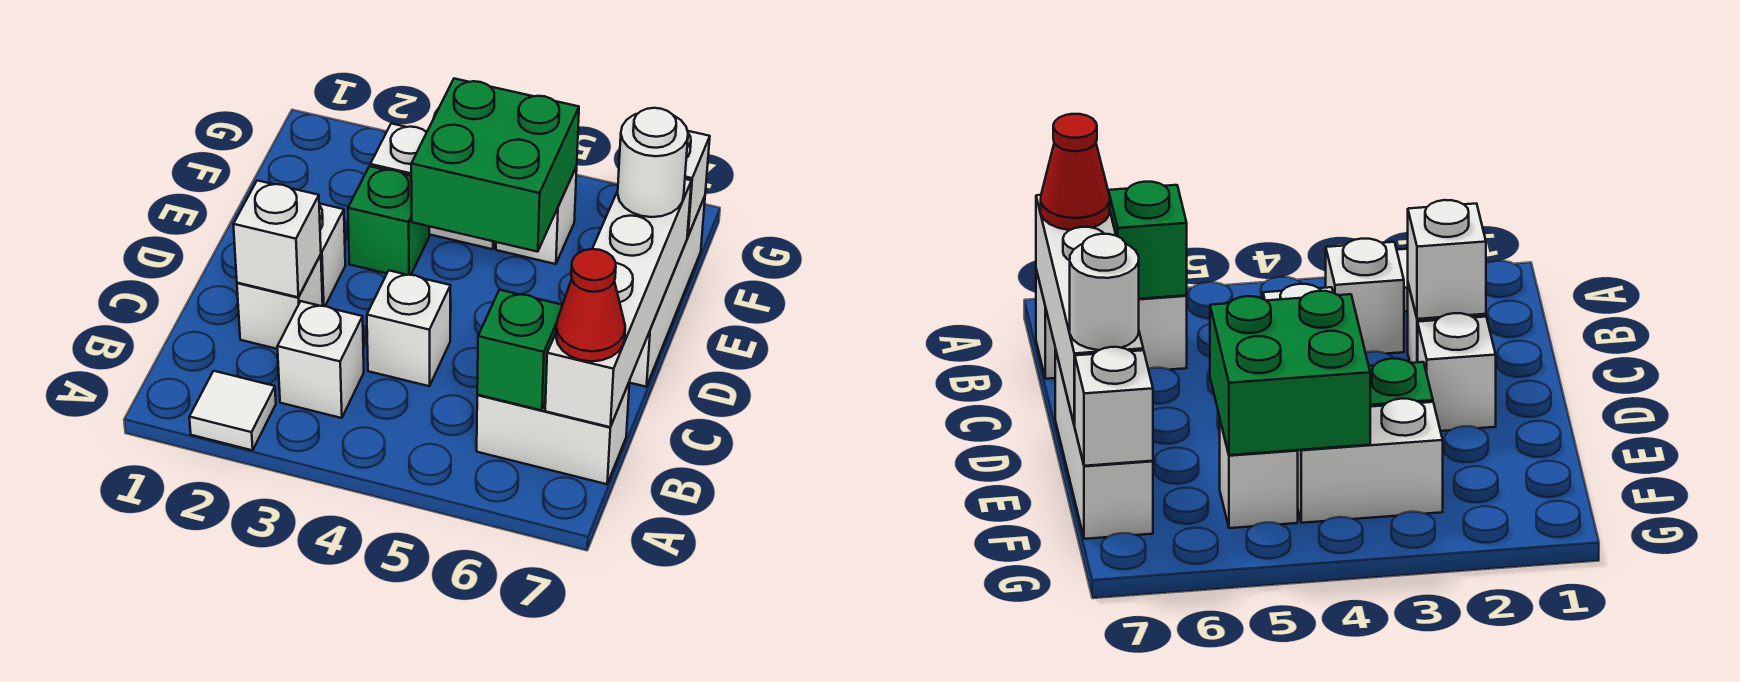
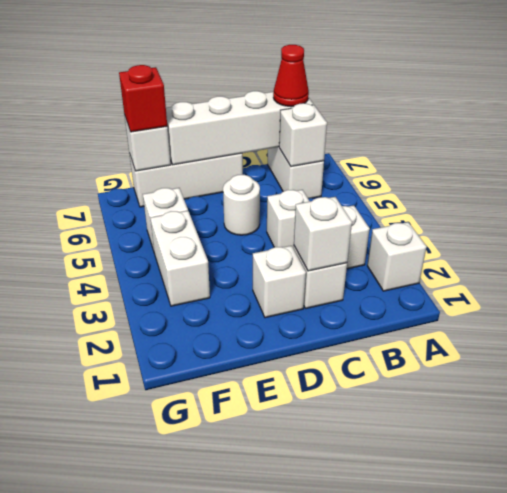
white 1x1 tile [189,371,276,450] -> white 1x1 brick [367,222,427,291]
green 1x1 brick [477,290,562,410] -> white 1x1 brick [279,103,327,167]
green 1x1 brick [348,166,429,275] -> none
green 2x2 brick [411,79,579,252] -> none
white 1x1 round brick [618,108,688,217] -> white 1x1 round brick moved to [223,175,260,235]
none -> red 1x1 brick [119,65,167,132]

